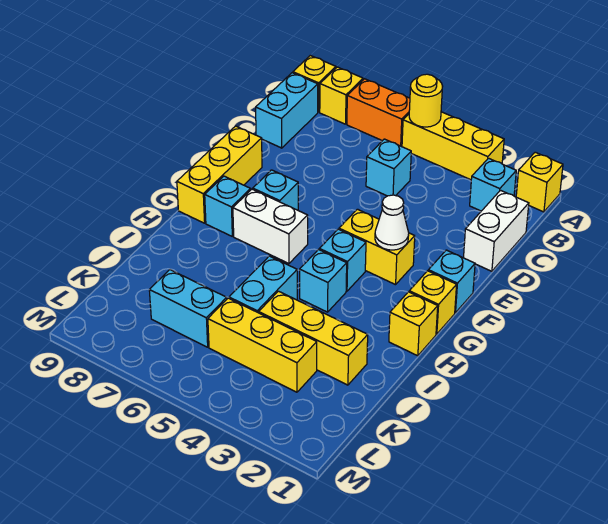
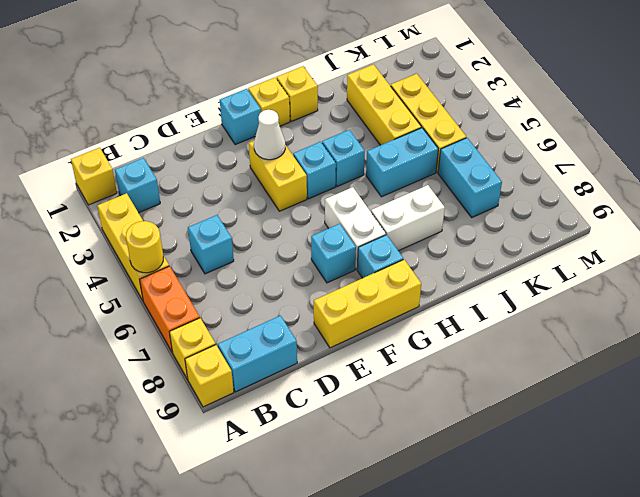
white 1x2 brick [464,190,529,271] -> white 1x2 brick moved to [371,185,445,251]

